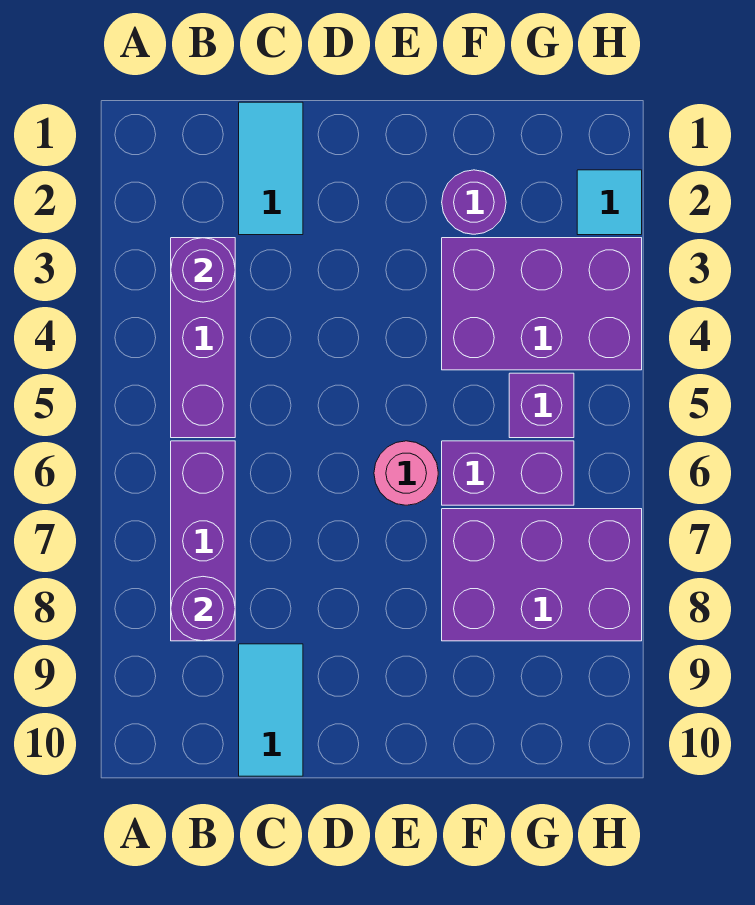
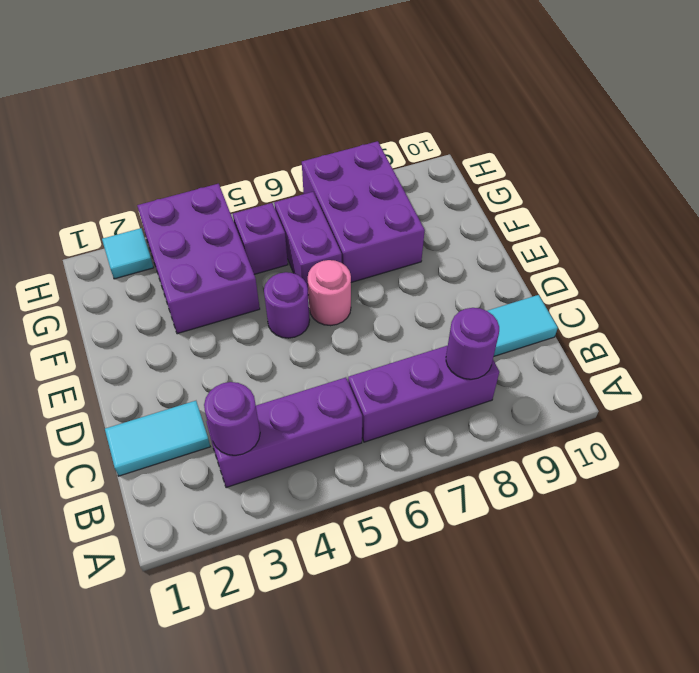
purple 1x1 round brick [442,170,506,234] -> purple 1x1 round brick moved to [264,272,310,338]

